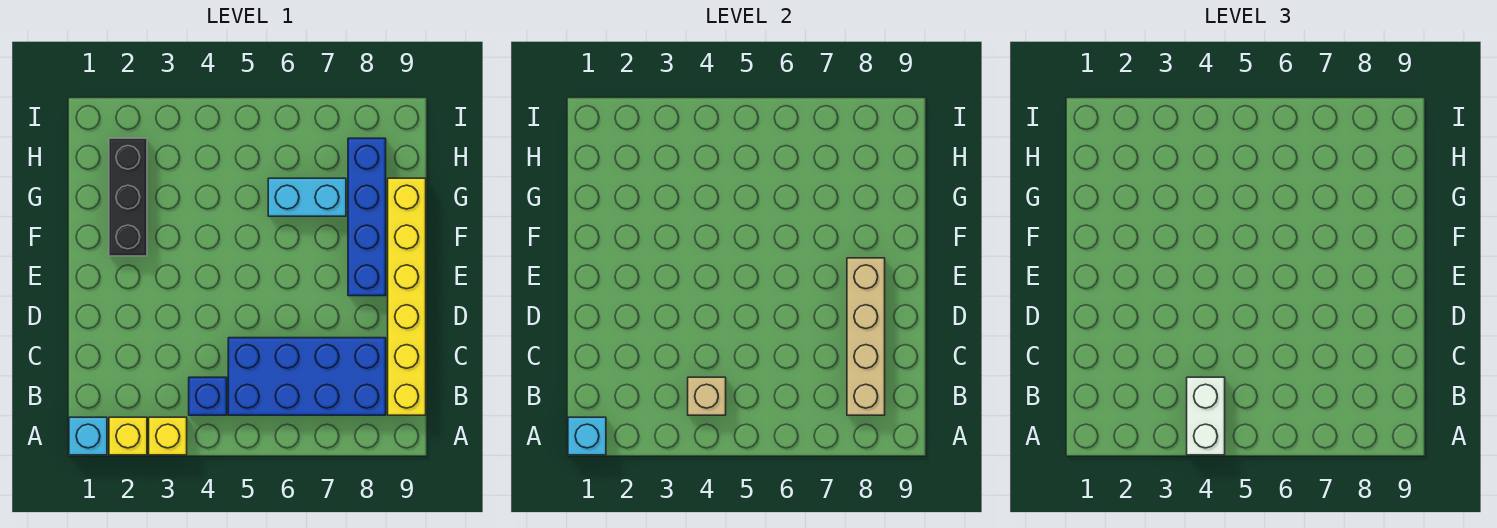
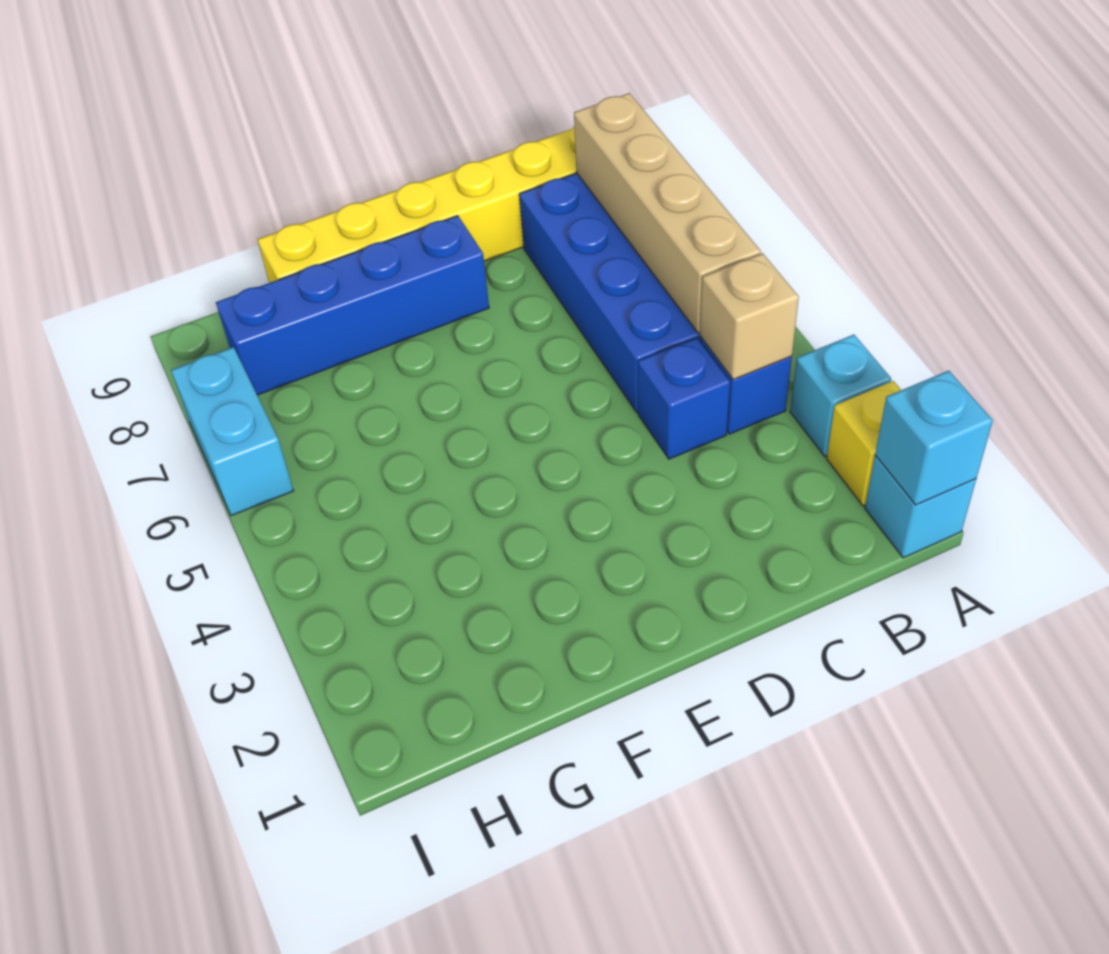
yellow 1x1 brick [149,417,187,455] -> cyan 1x1 brick [790,335,891,456]
white 1x2 brick [1187,377,1225,455] -> none
tan 1x4 brick [847,258,885,415] -> tan 1x4 brick turned to [574,93,761,333]
none -> blue 1x1 brick [638,338,730,459]
black 1x3 brick [109,138,147,256] -> none
cyan 1x2 brick [268,178,346,216] -> cyan 1x2 brick moved to [171,347,293,516]

